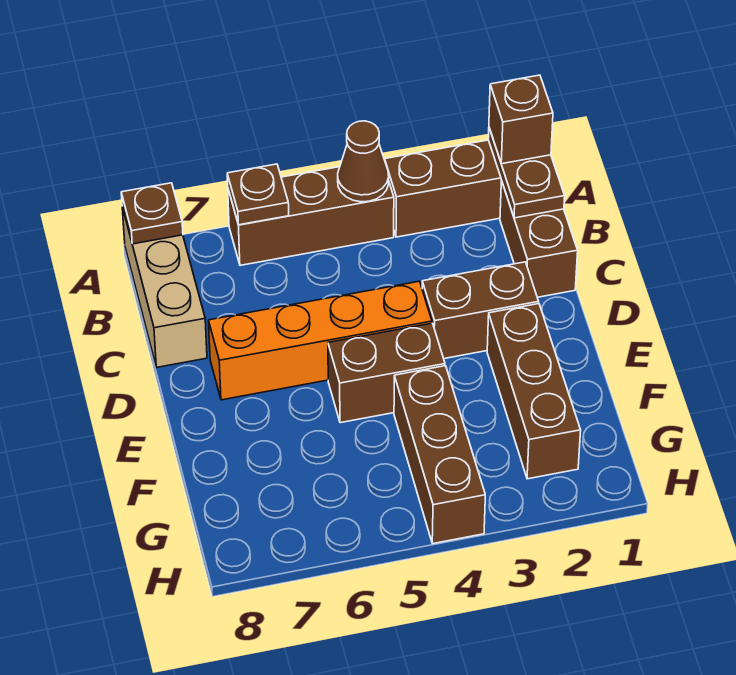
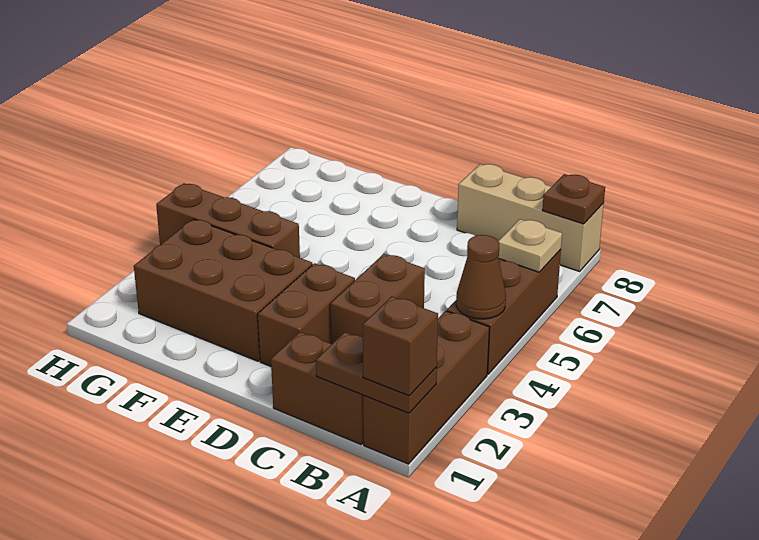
brown 1x1 plate [227,164,289,225] -> tan 1x1 plate [498,219,562,272]
orange 1x4 brick [208,281,432,400] -> none
brown 1x3 brick [487,304,581,479] -> brown 2x3 brick [134,219,312,361]
brown 1x2 brick [328,323,445,423] -> brown 1x2 brick moved to [330,254,425,344]

